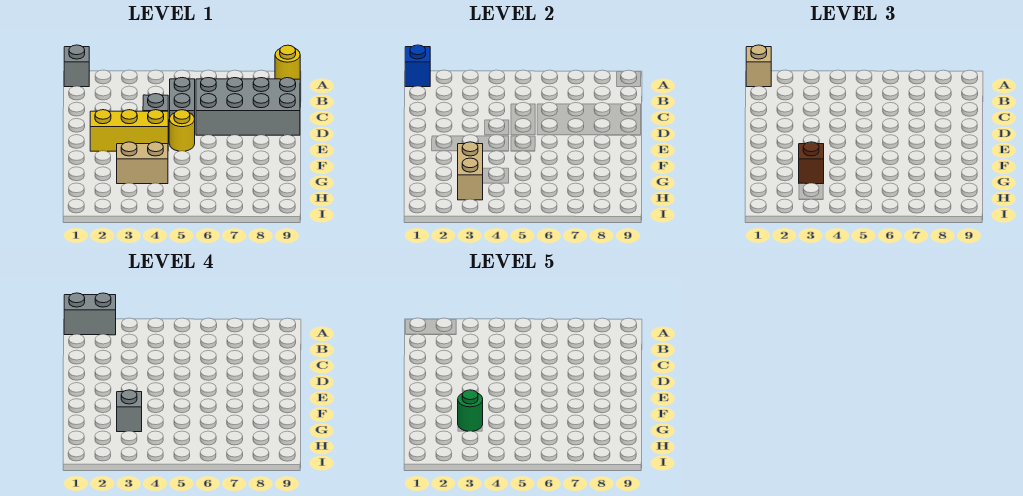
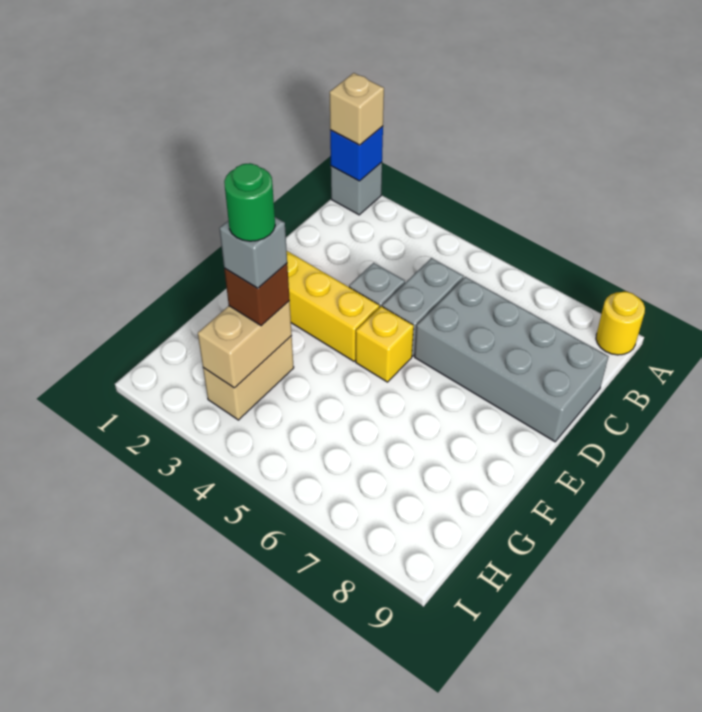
grey 1x2 brick [64,293,116,335] -> none
yellow 1x1 round brick [169,110,195,151] -> yellow 1x1 brick [356,306,414,382]
tan 1x2 brick [117,142,168,184] -> tan 1x2 brick turned to [203,336,294,420]

